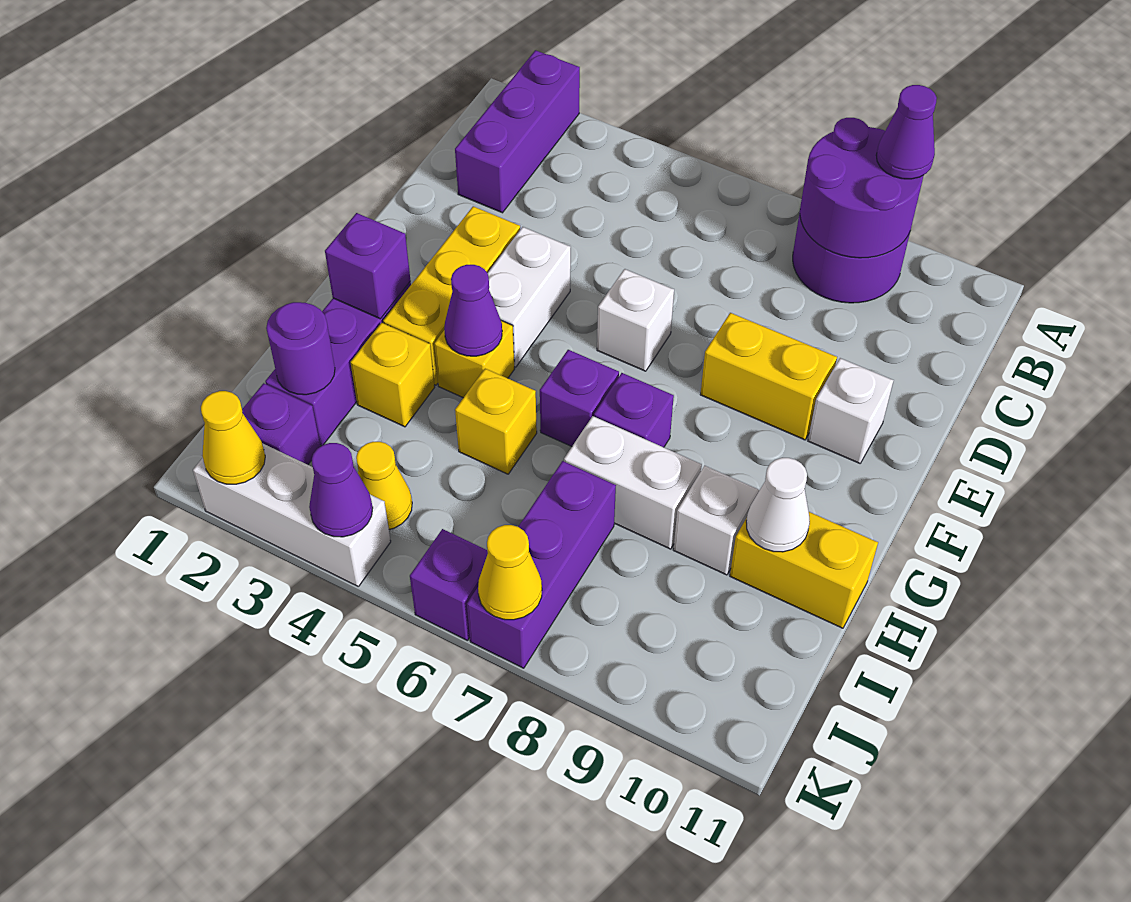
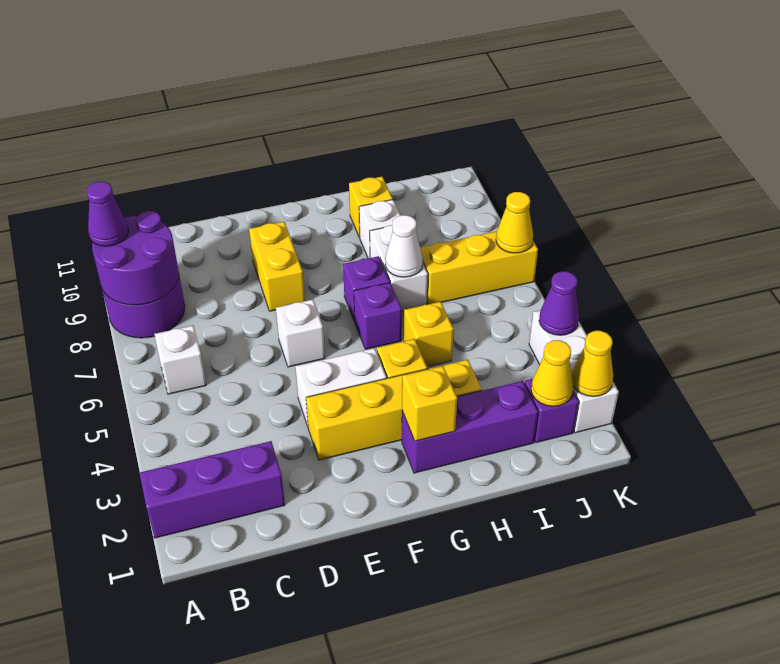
white 1x1 brick [808,358,894,463] -> white 1x1 brick moved to [155,326,206,394]
purple 1x1 brick [325,213,411,319] -> yellow 1x1 brick [402,366,457,441]
purple 1x1 cone [444,265,502,356] -> none
yellow 1x2 brick [730,512,878,628] -> yellow 1x1 brick [349,177,393,238]
white 1x1 cone [746,458,810,552] -> white 1x1 cone moved to [385,215,423,277]
purple 1x1 round brick [266,302,335,395] -> none
purple 1x3 brick [467,461,616,668] -> yellow 1x3 brick [420,231,538,304]
yellow 1x1 cone [356,442,412,530] -> yellow 1x1 cone moved to [531,340,573,406]
purple 1x1 brick [410,529,488,641] -> none

